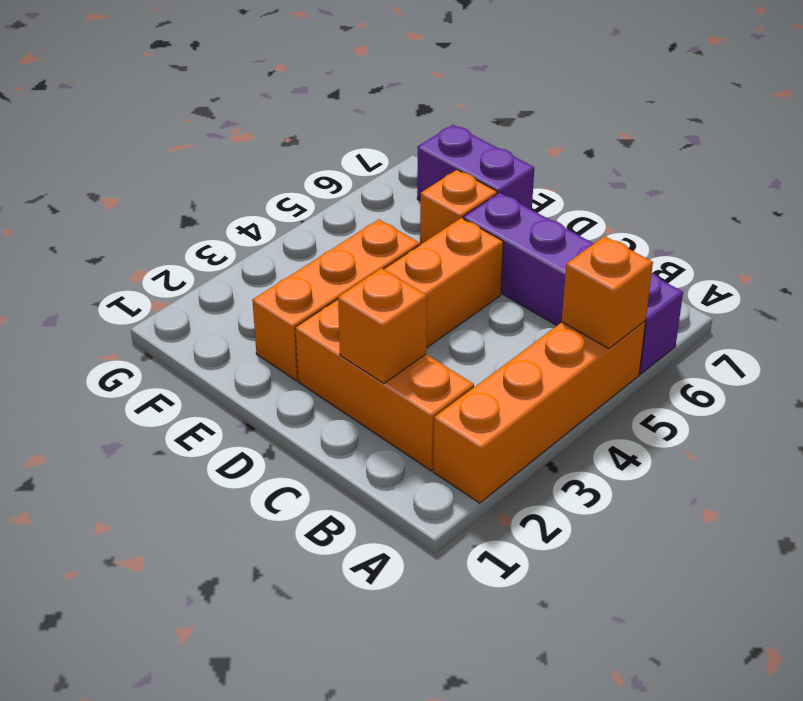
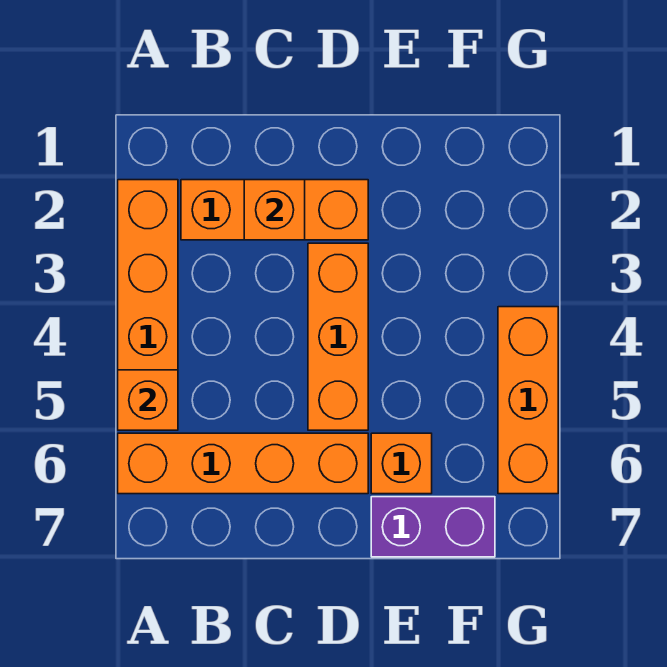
purple 1x4 brick [463,193,683,374] -> orange 1x4 brick [118,433,368,494]
orange 1x3 brick [252,219,420,381] -> orange 1x3 brick moved to [498,307,558,494]

